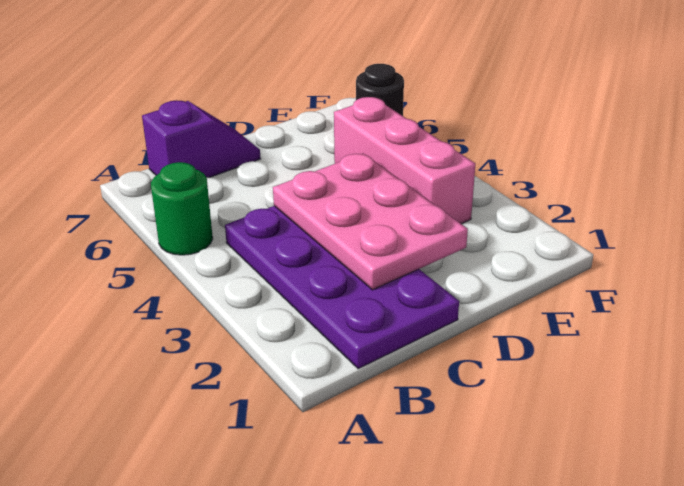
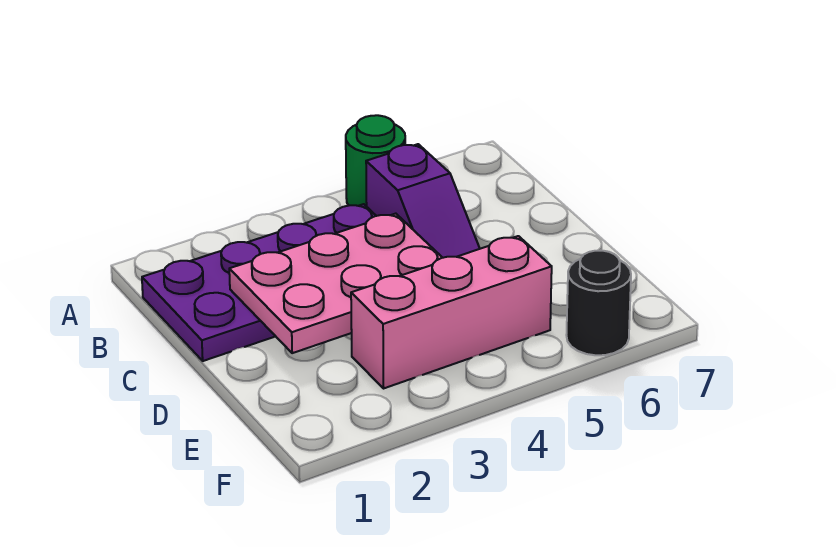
purple 1x2 slope [142,100,261,178] -> purple 1x2 slope moved to [366,144,480,258]

